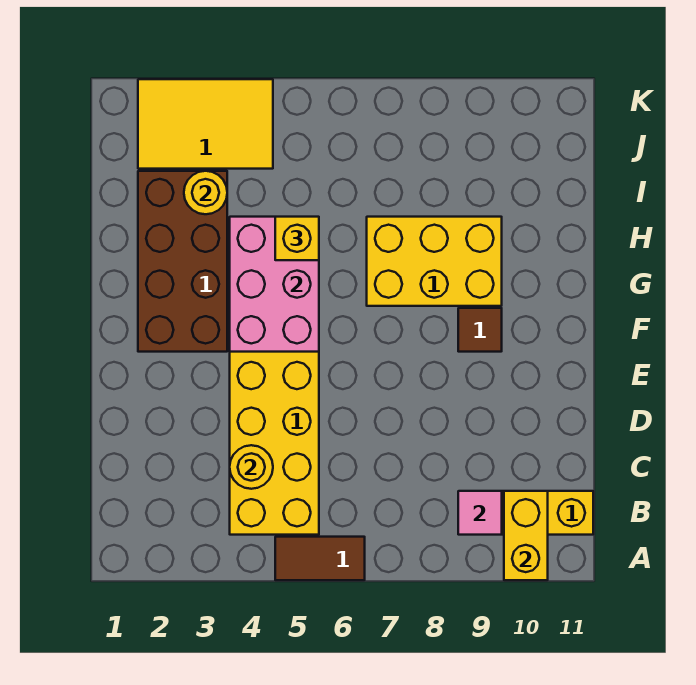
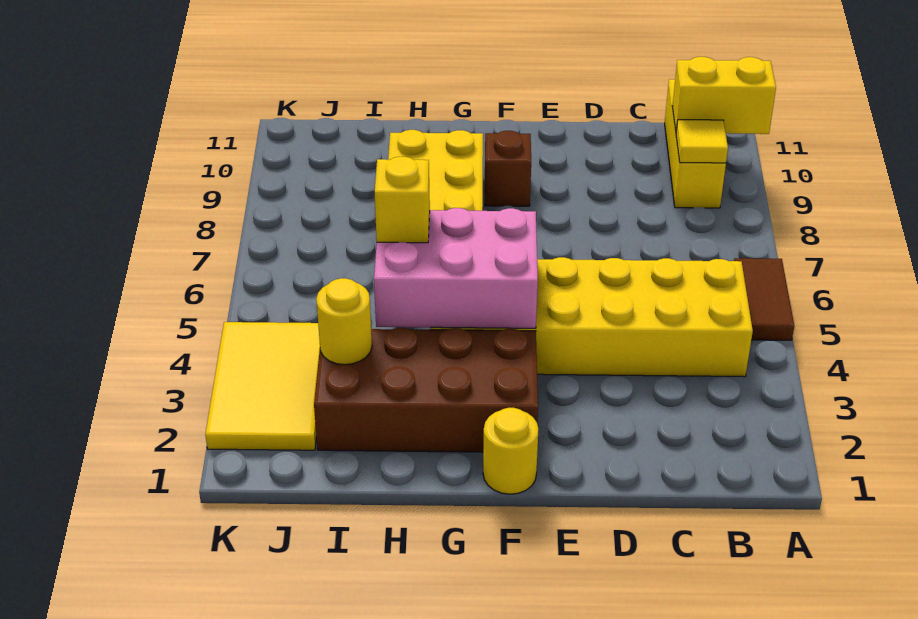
pink 1x1 tile [458,491,502,535] -> yellow 1x1 tile [676,120,728,163]
yellow 1x1 round brick [230,445,273,489] -> yellow 1x1 round brick moved to [483,408,538,494]
brown 1x1 tile [458,308,502,352] -> brown 1x1 brick [485,131,531,206]

